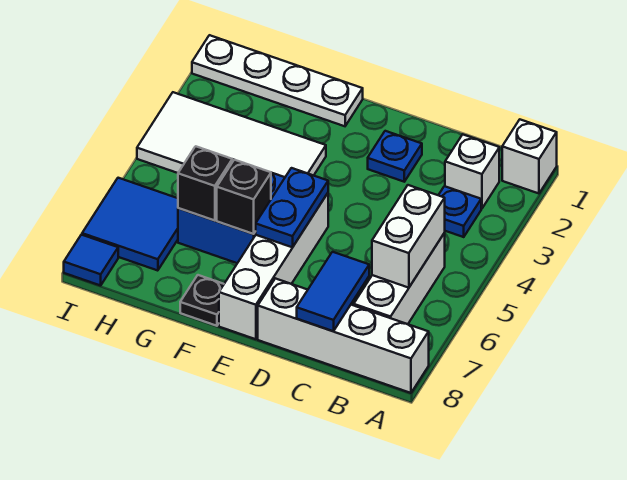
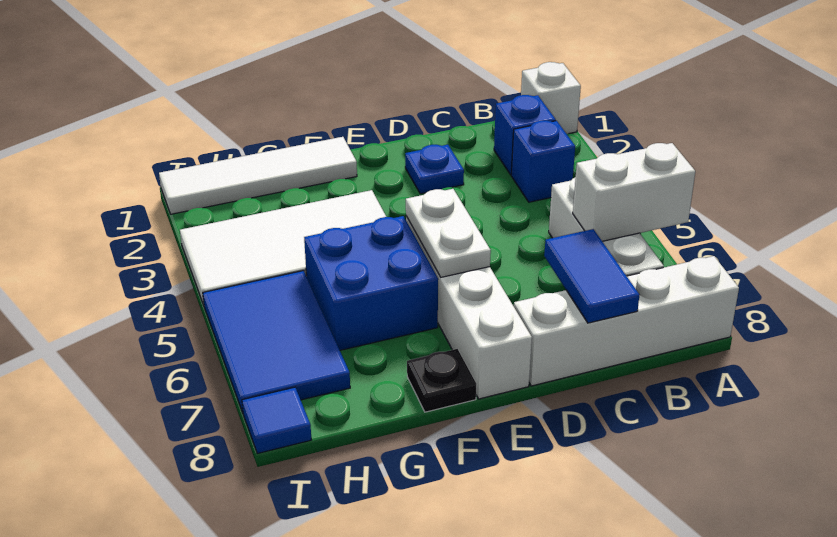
white 1x1 brick [445,135,499,209] -> blue 1x1 brick [494,95,556,175]
blue 1x1 plate [439,186,481,237] -> blue 1x1 brick [511,121,575,202]
white 1x2 brick [372,185,445,288] -> white 1x2 brick turned to [573,143,695,241]
blue 1x2 plate [256,168,328,247] -> white 1x2 plate [406,189,491,277]
white 1x4 plate [192,35,363,126] -> white 1x4 tile [159,137,357,214]
black 1x1 brick [217,160,271,234] -> none
black 1x1 brick [178,146,232,221] -> none
blue 2x2 tile [82,178,178,271] -> blue 2x3 tile [203,271,350,412]

